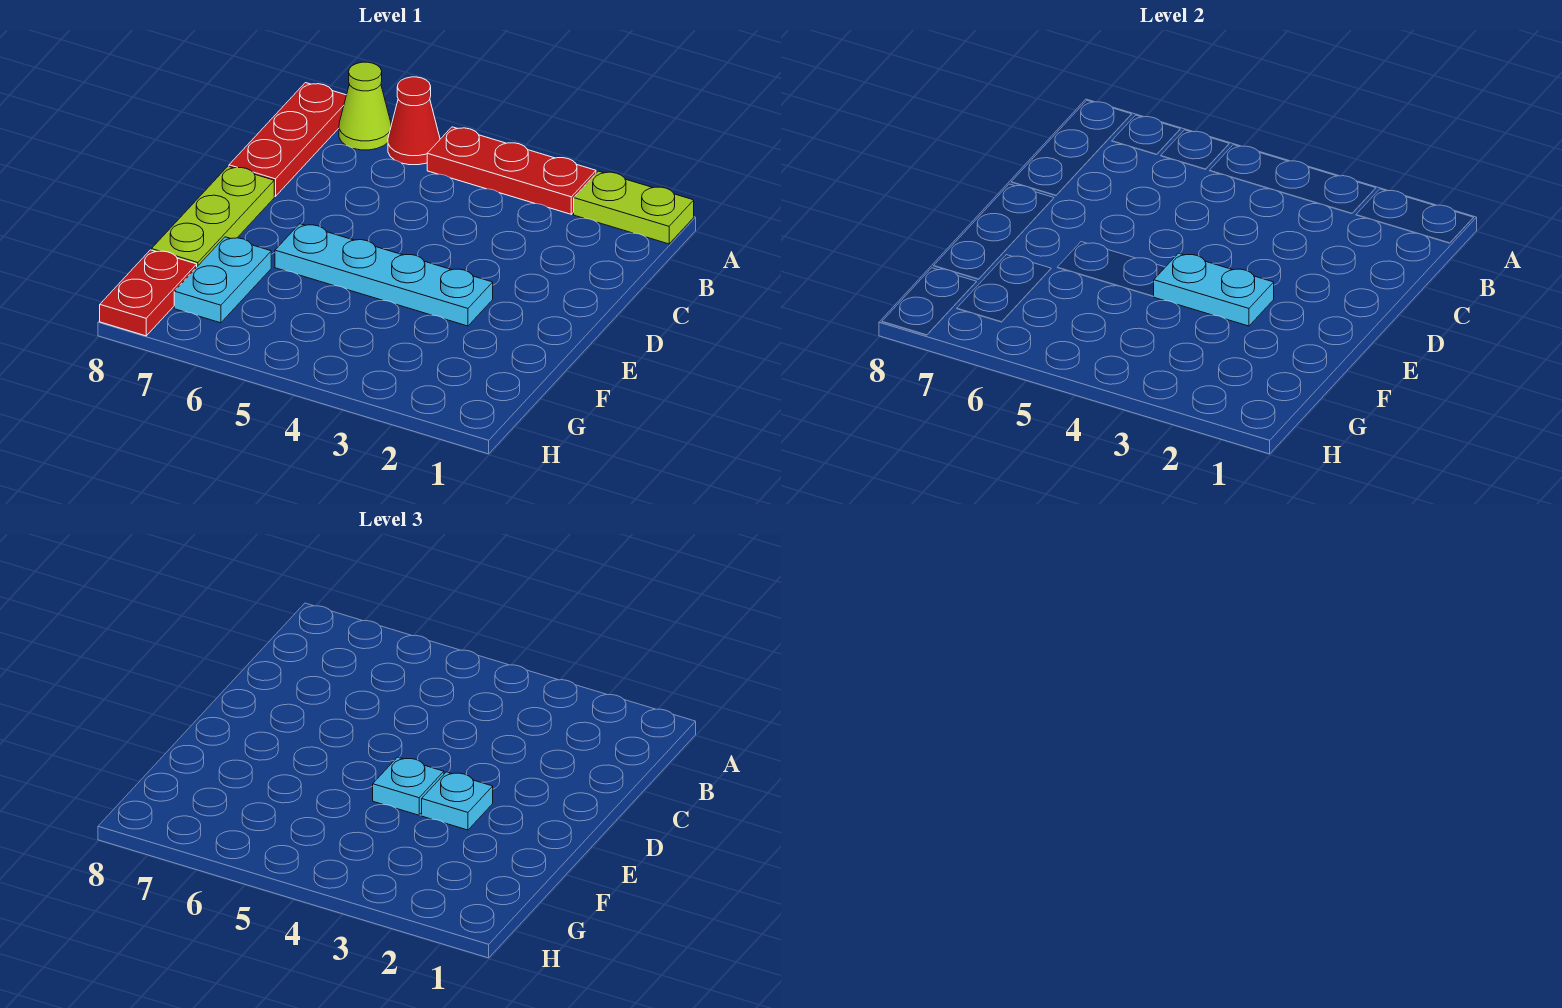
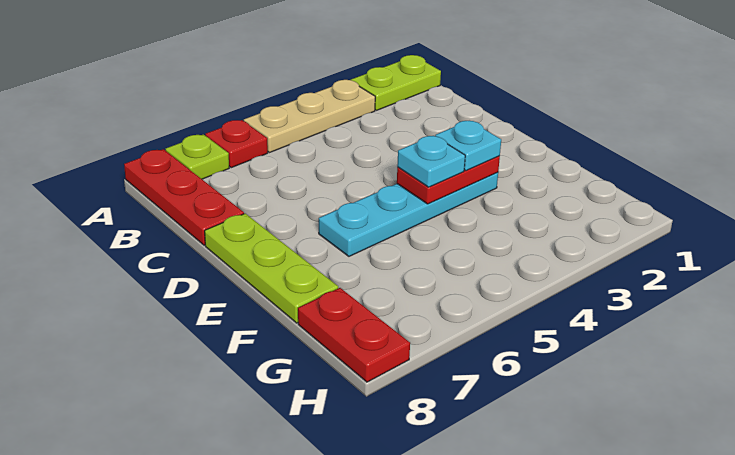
red 1x3 plate [427,127,596,214] -> tan 1x3 plate [244,80,375,152]
red 1x1 cone [388,77,440,165] -> red 1x1 plate [205,120,268,168]
lime 1x1 cone [339,62,391,150] -> lime 1x1 plate [166,134,229,179]
cyan 1x2 plate [1153,253,1274,326] -> red 1x2 plate [397,156,500,204]
cyan 1x2 plate [174,237,271,323] -> none

